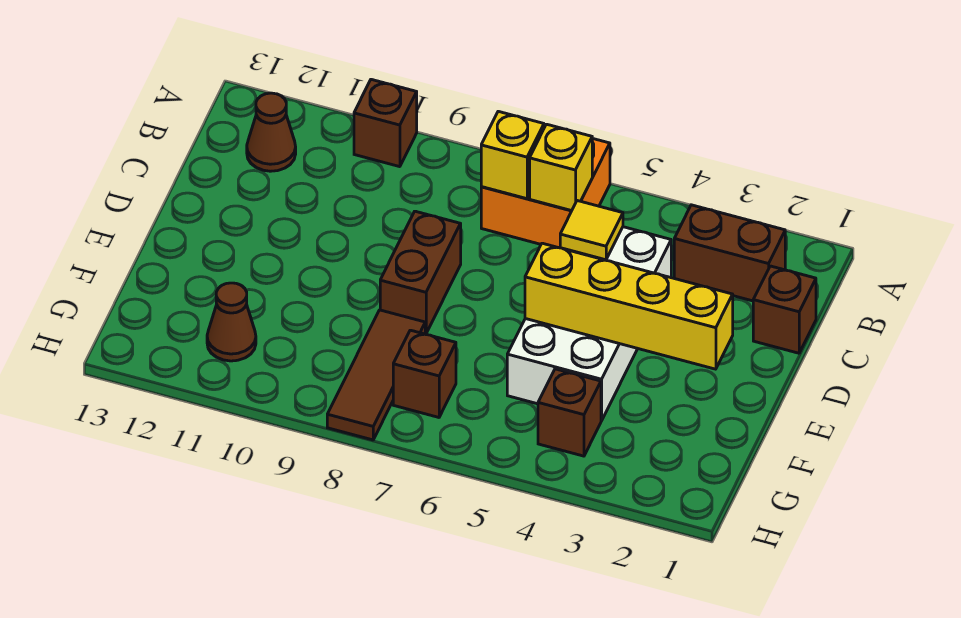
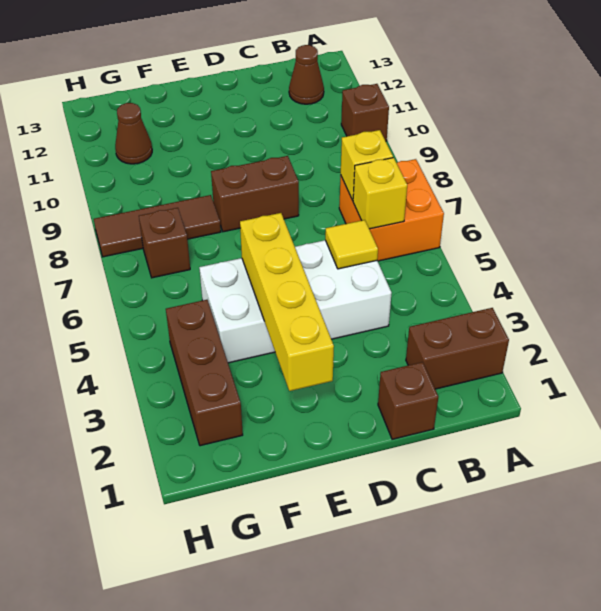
brown 1x2 brick [674,205,785,301] -> brown 1x2 brick turned to [406,308,509,389]
brown 1x1 brick [538,369,601,456] -> brown 1x3 brick [166,300,243,446]

